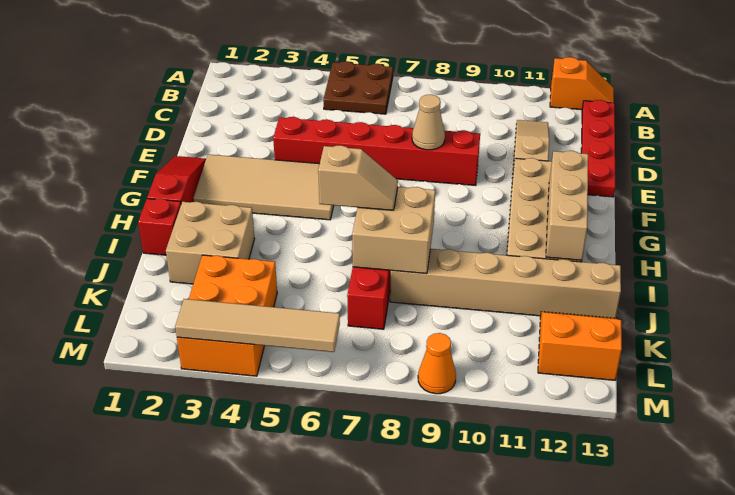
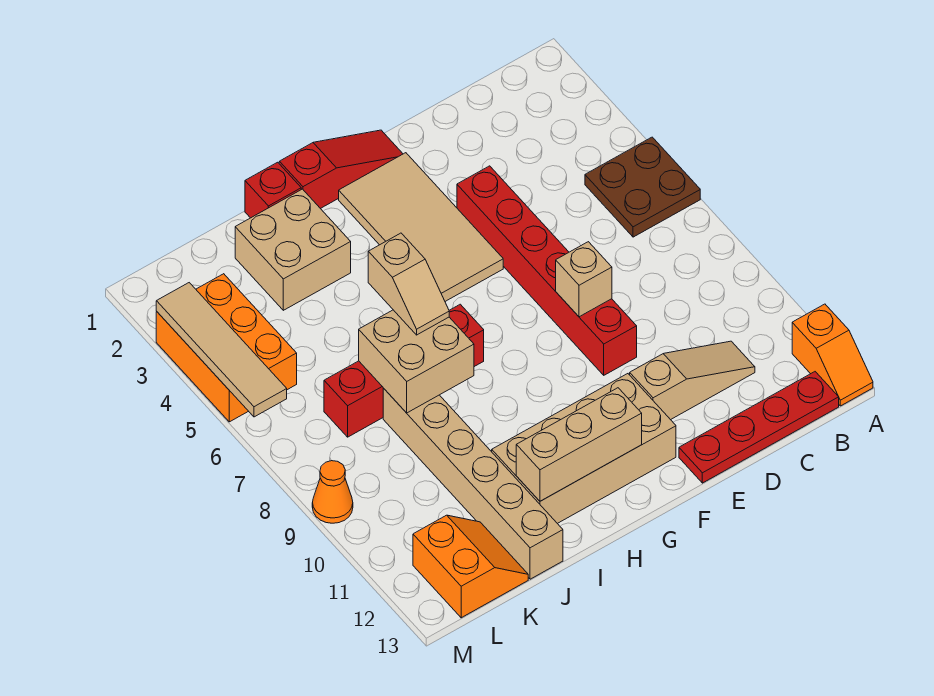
tan 1x1 cone [412,95,445,150] -> tan 1x1 brick [556,242,612,317]
orange 2x3 brick [177,255,277,376] -> orange 2x3 brick turned to [156,274,297,422]

